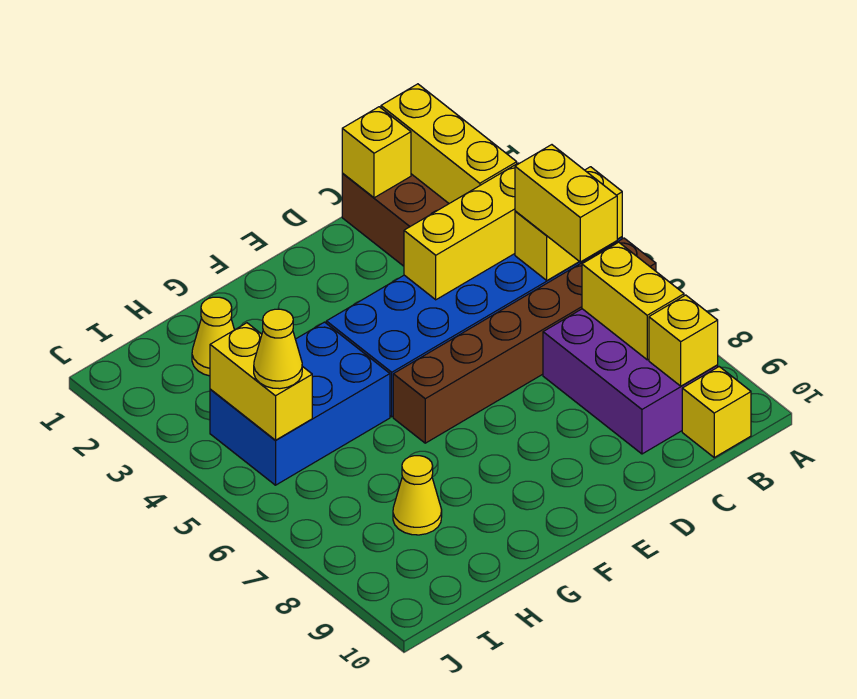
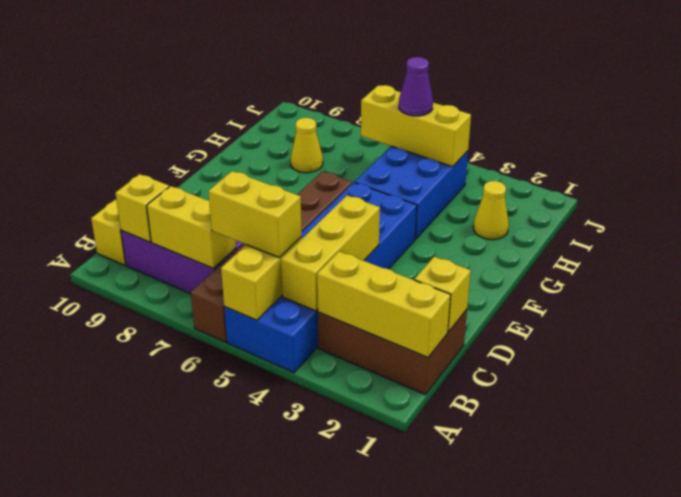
yellow 1x2 brick [210,323,312,440] -> yellow 1x3 brick [361,85,471,167]
yellow 1x1 cone [254,309,302,389] -> purple 1x1 cone [399,57,433,116]

